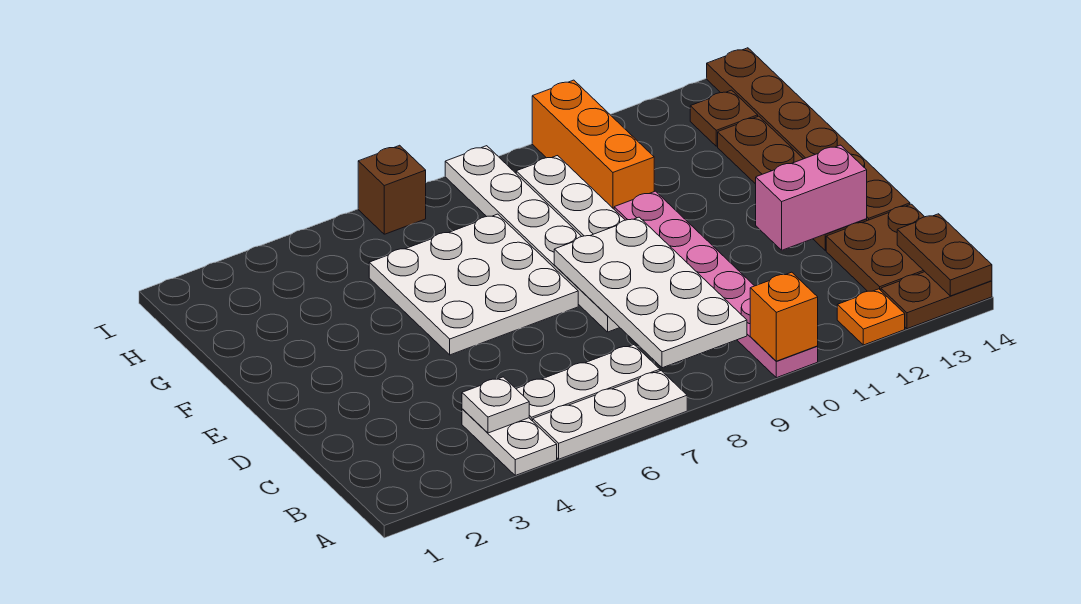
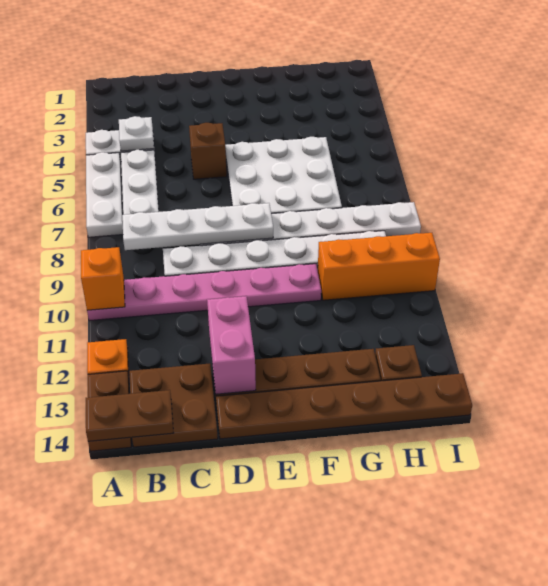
white 2x4 plate [554,217,747,368] -> white 1x4 plate [122,203,273,250]
brown 1x1 brick [358,145,426,234] -> brown 1x1 brick moved to [189,123,227,179]

